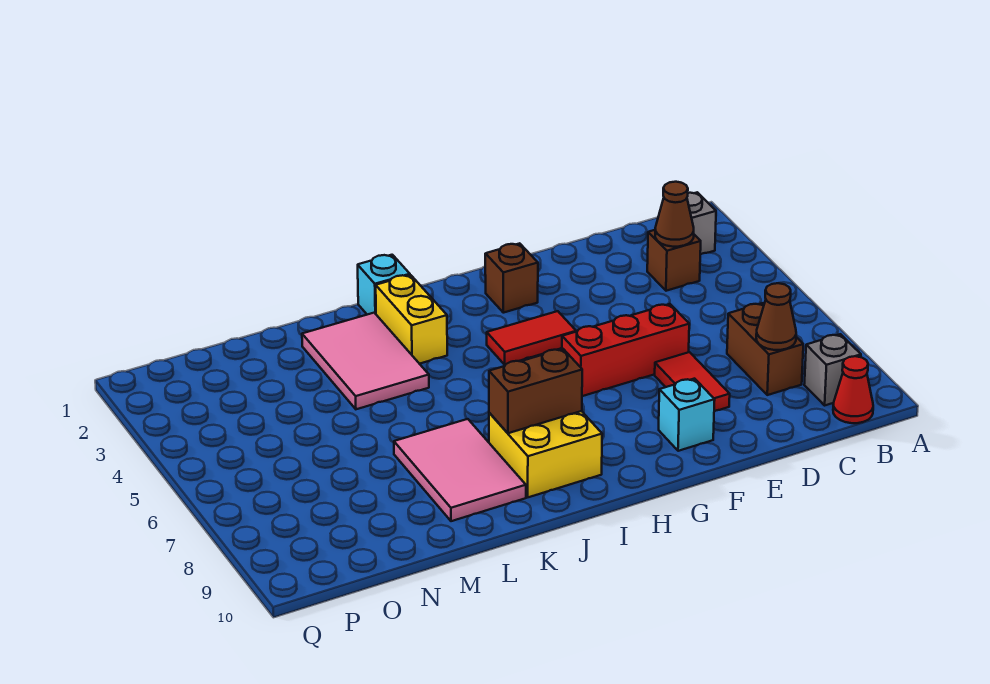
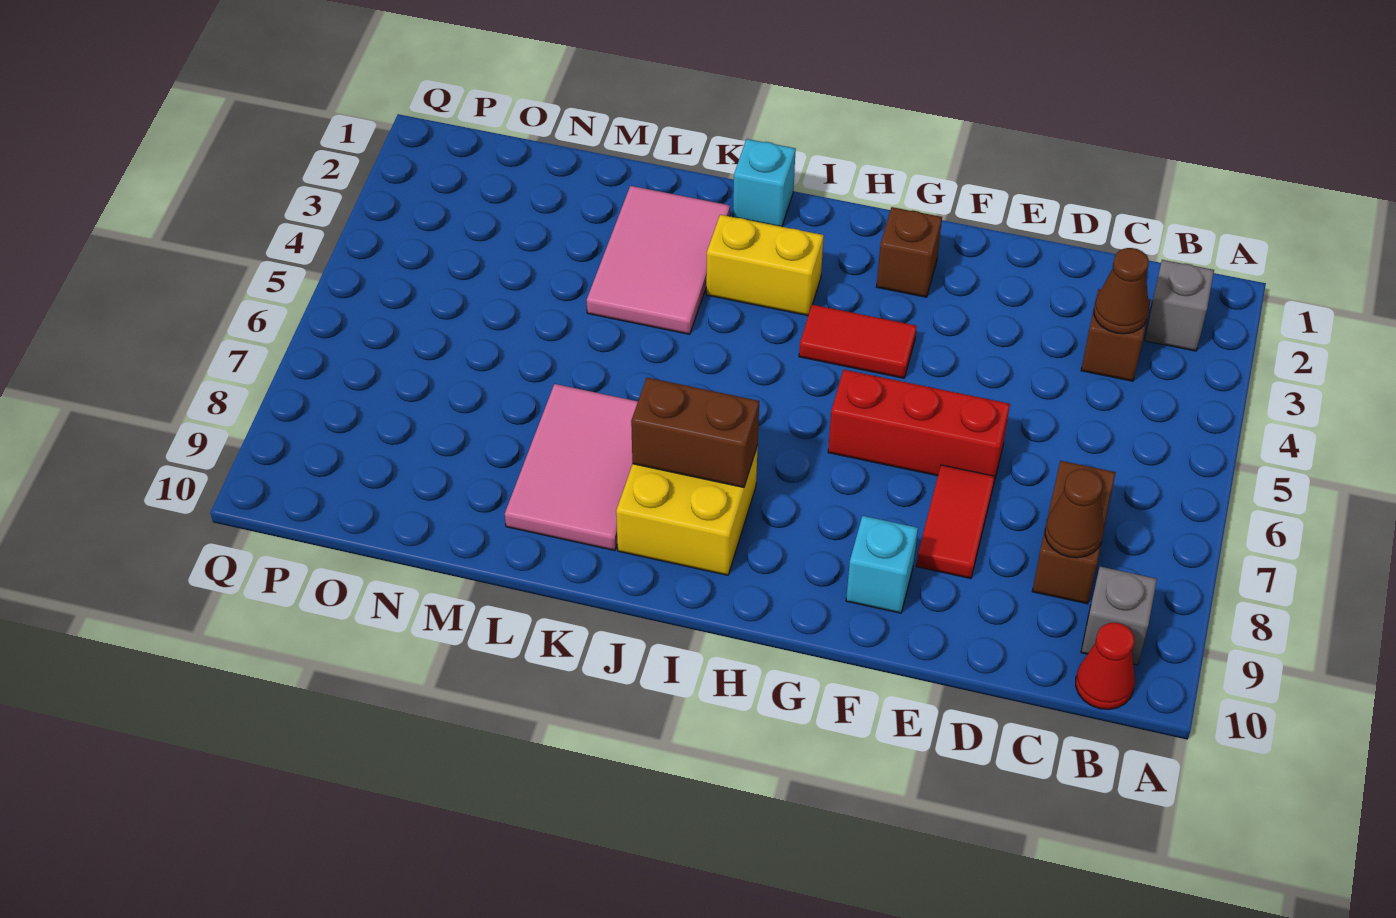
yellow 1x2 brick [376,275,447,364] -> yellow 1x2 brick turned to [706,215,824,316]

